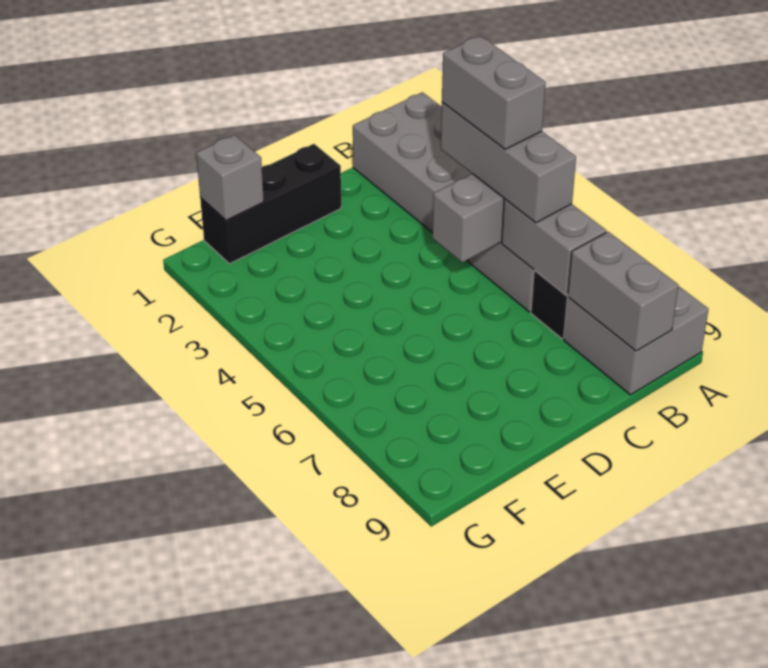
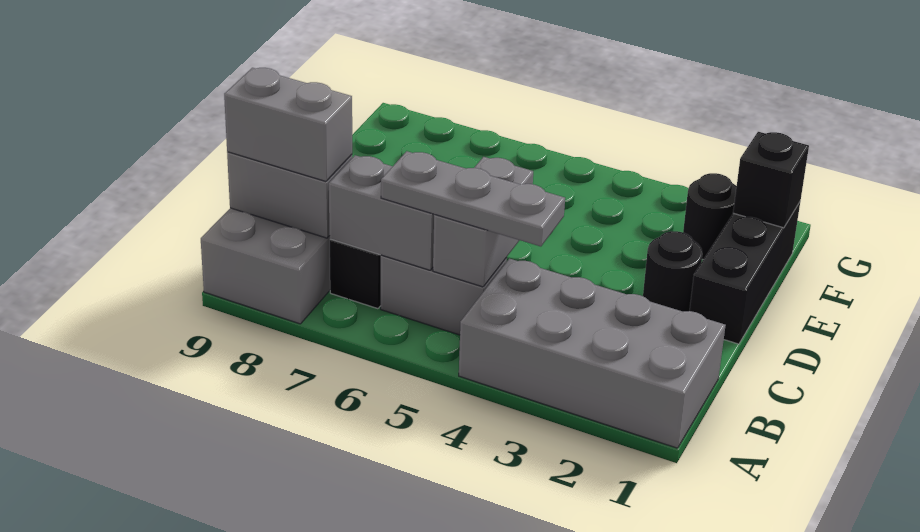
grey 1x3 brick [441,102,576,223] -> grey 1x3 plate [381,151,565,246]
grey 1x2 brick [442,36,546,149] -> grey 1x2 brick moved to [224,68,352,181]
none -> black 1x1 round brick [643,231,702,312]
grey 1x1 brick [196,135,264,220] -> black 1x1 brick [733,132,809,228]
none -> black 1x1 round brick [683,173,737,259]

